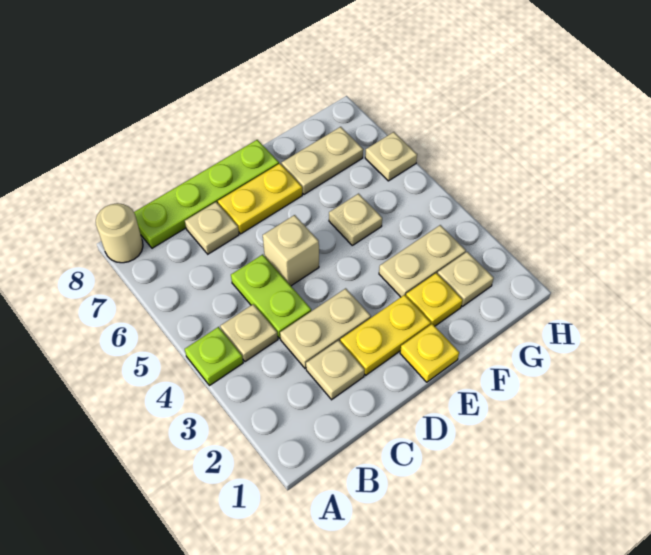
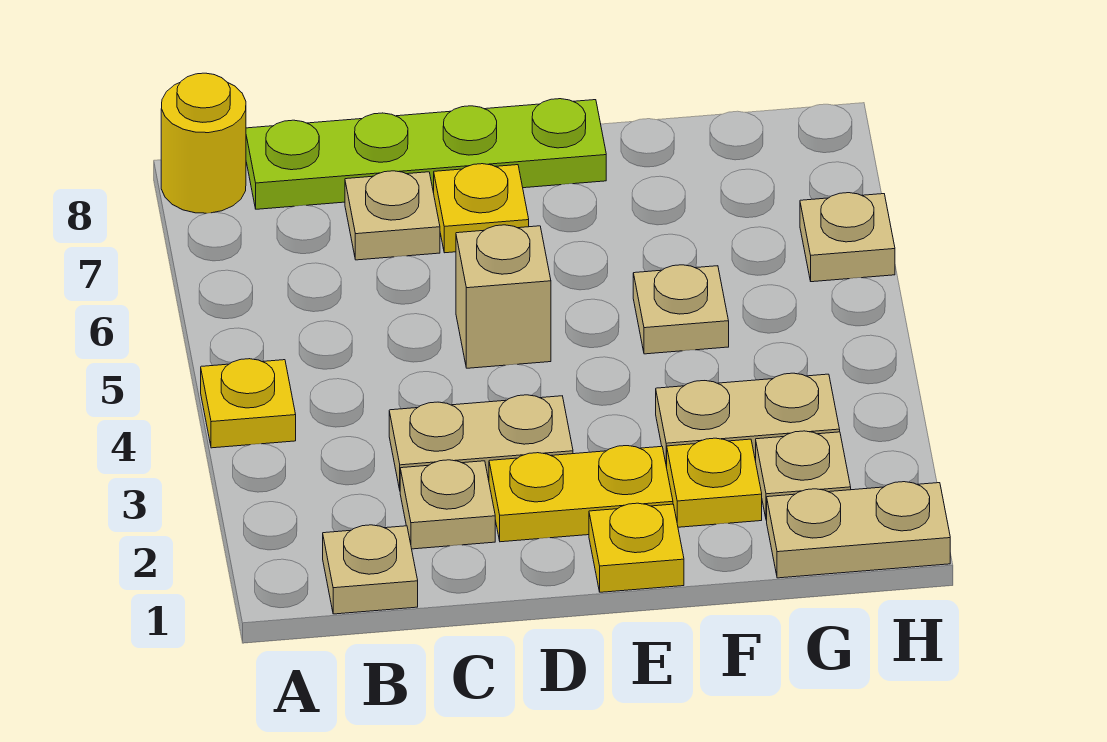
lime 1x1 plate [185,327,243,386] -> yellow 1x1 plate [201,359,296,448]
tan 1x1 round brick [96,203,143,263] -> yellow 1x1 round brick [161,73,246,213]
tan 1x1 plate [220,304,278,362] -> tan 1x1 plate moved to [323,525,418,614]
lime 1x2 plate [231,254,311,338] -> none
yellow 1x2 plate [218,164,302,234] -> yellow 1x1 plate [434,164,529,253]
tan 1x2 plate [282,127,363,194] -> tan 1x2 plate moved to [767,482,950,578]

